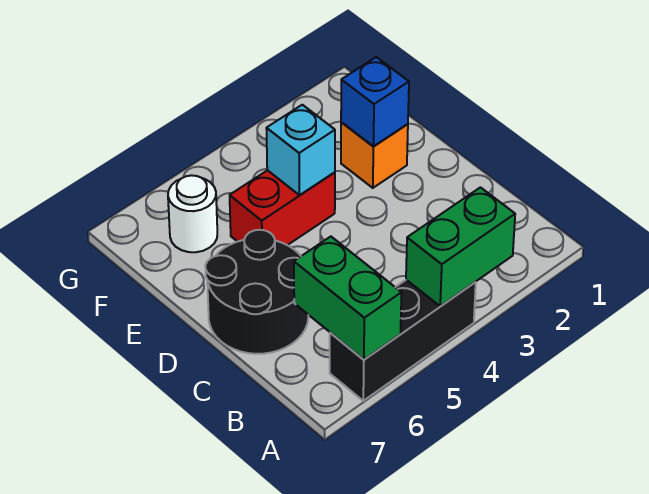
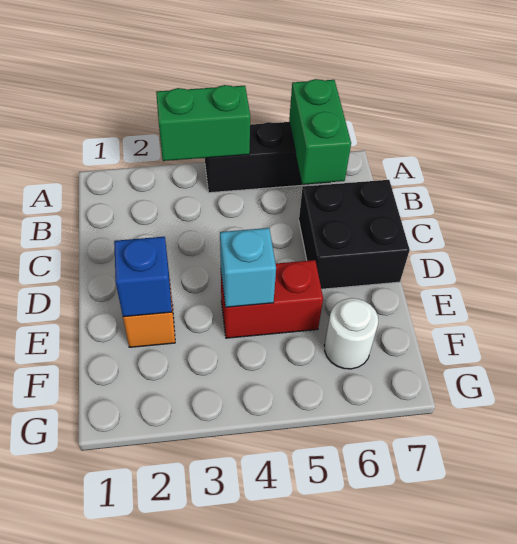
black 2x2 round brick [205,230,308,354] -> black 2x2 brick [299,180,410,289]

